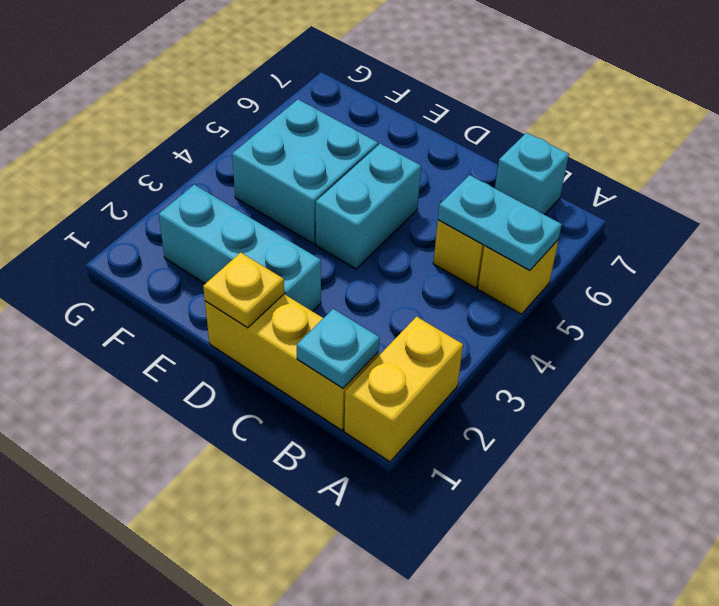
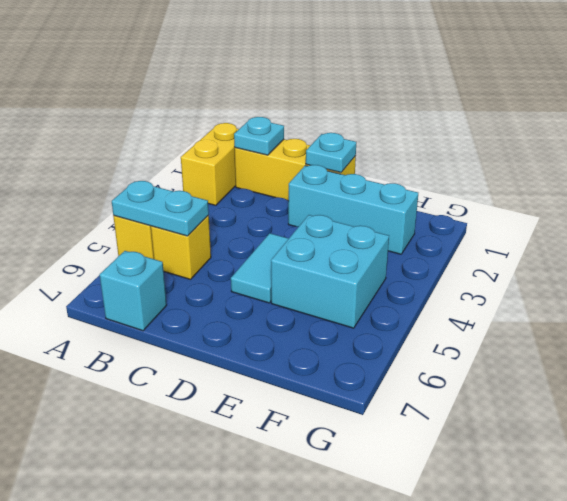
yellow 1x1 plate [203,253,284,328] -> cyan 1x1 plate [306,133,356,173]
cyan 1x2 brick [316,144,421,269] -> cyan 1x2 tile [231,233,289,303]

